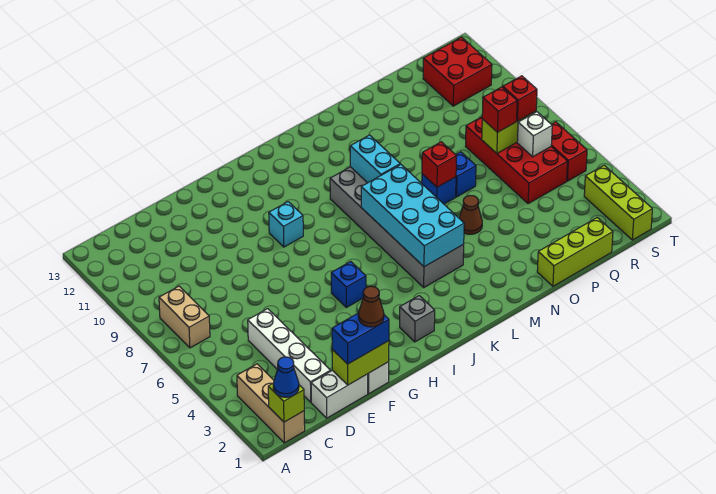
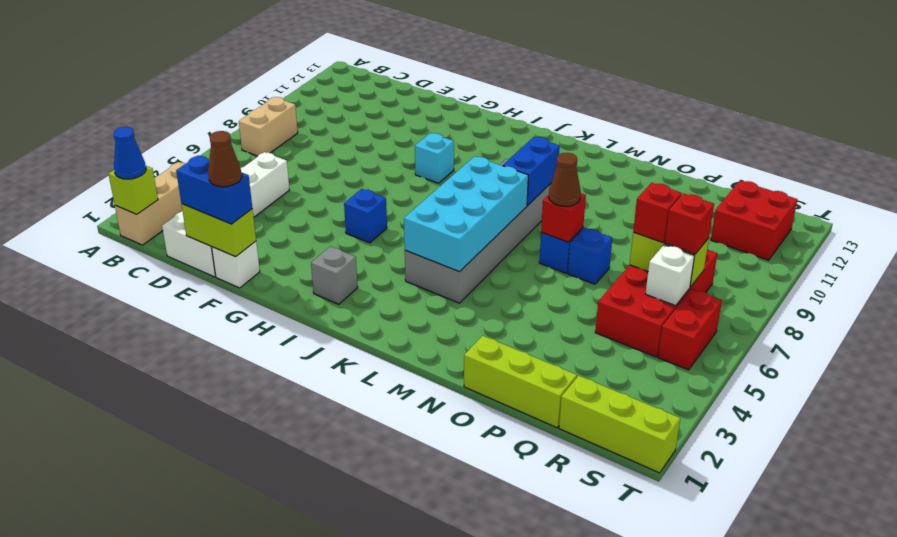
cyan 1x2 brick [350,135,400,183] -> blue 1x2 brick [503,137,560,205]
brown 1x1 cone [459,196,482,234] -> brown 1x1 cone moved to [549,153,581,206]
lime 1x3 brick [584,165,652,240] -> lime 1x3 brick turned to [559,376,680,473]

